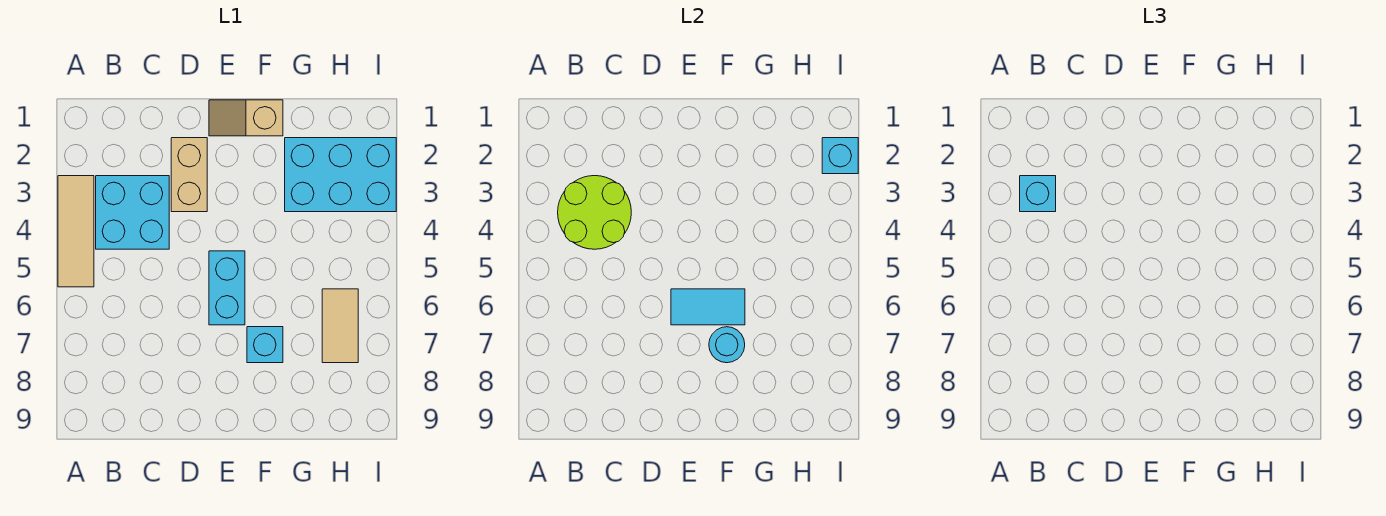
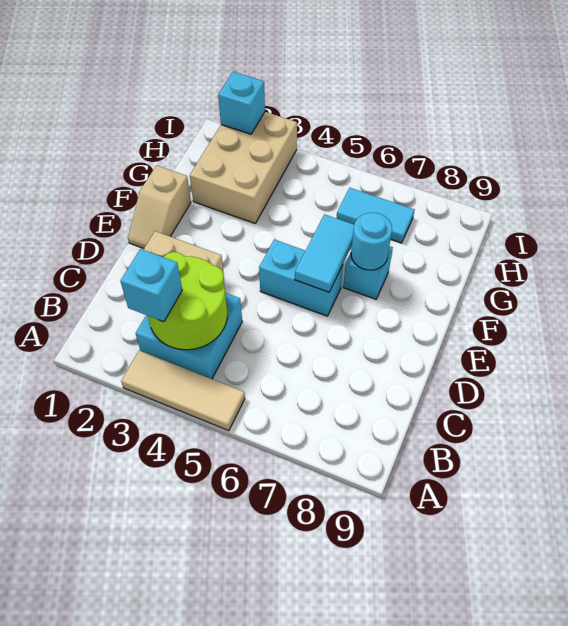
cyan 2x3 brick [285,138,396,212] -> tan 2x3 brick [190,112,297,224]
tan 1x2 tile [322,289,358,363] -> cyan 1x2 tile [337,188,414,243]

